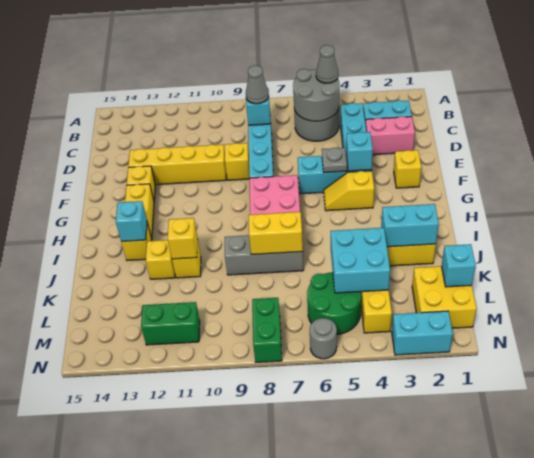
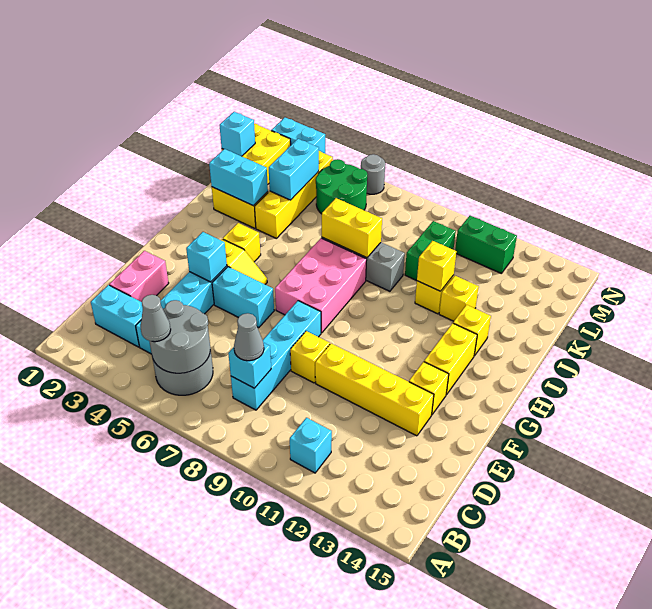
pink 1x2 brick [366,116,415,155] -> pink 1x2 brick turned to [109,251,169,302]
yellow 1x1 brick [394,150,421,188] -> yellow 1x1 brick moved to [223,223,261,262]
grey 1x1 plate [322,148,347,173] -> none
cyan 1x1 brick [116,201,147,242] -> cyan 1x1 brick moved to [290,418,332,473]
cyan 2x2 brick [331,228,390,293] -> cyan 1x2 brick [269,139,319,200]
green 1x2 brick [252,298,282,362] -> green 1x2 brick moved to [405,221,456,281]

